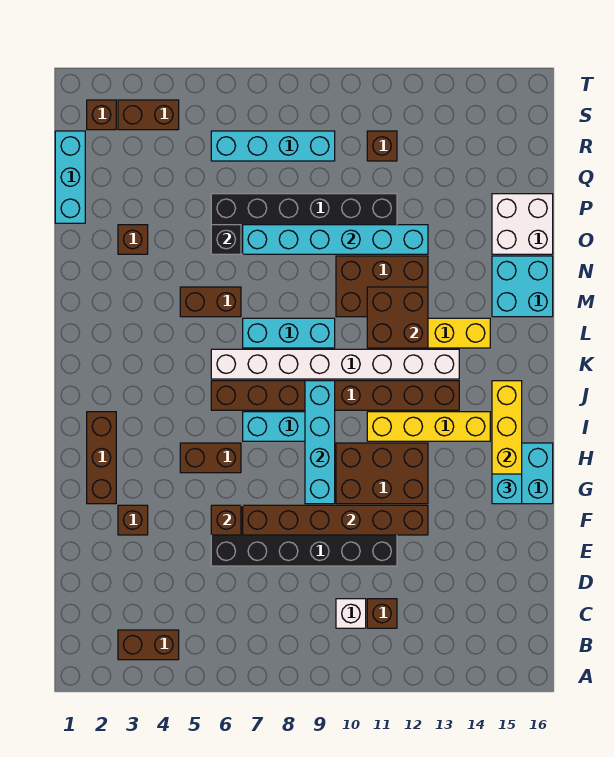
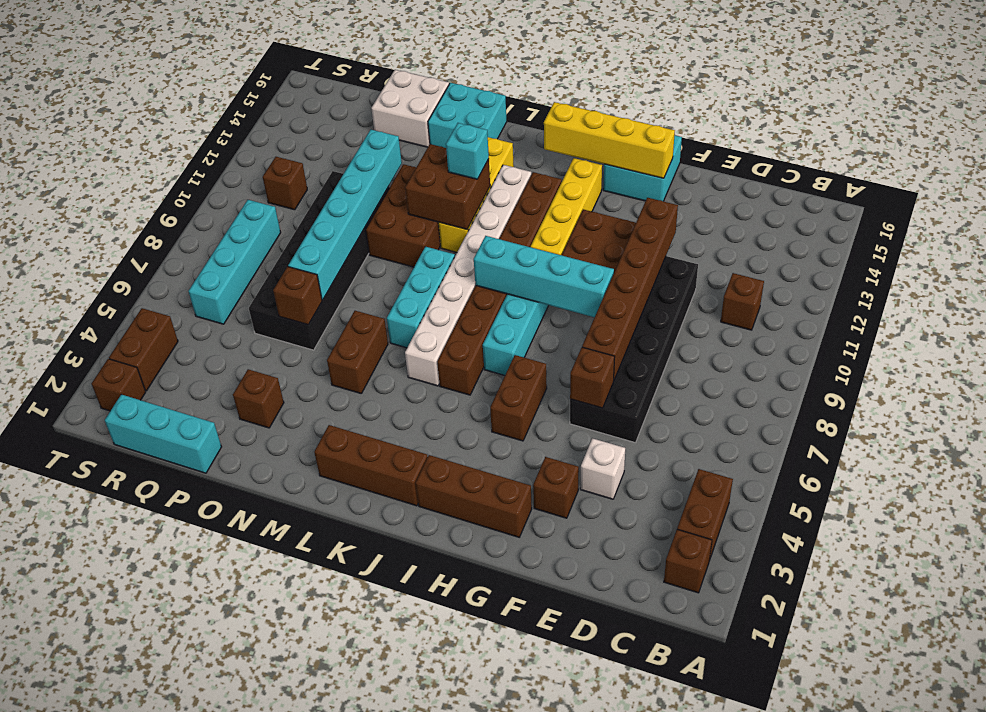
none -> brown 1x1 brick [664,529,712,593]
white 1x1 brick [336,599,366,628] -> white 1x1 brick moved to [580,438,625,499]
cyan 1x1 brick [492,474,522,504] -> cyan 1x1 brick moved to [446,123,489,179]
none -> brown 1x3 brick [314,425,428,506]
black 1x1 brick [211,225,241,254] -> brown 1x1 brick [273,267,322,325]

